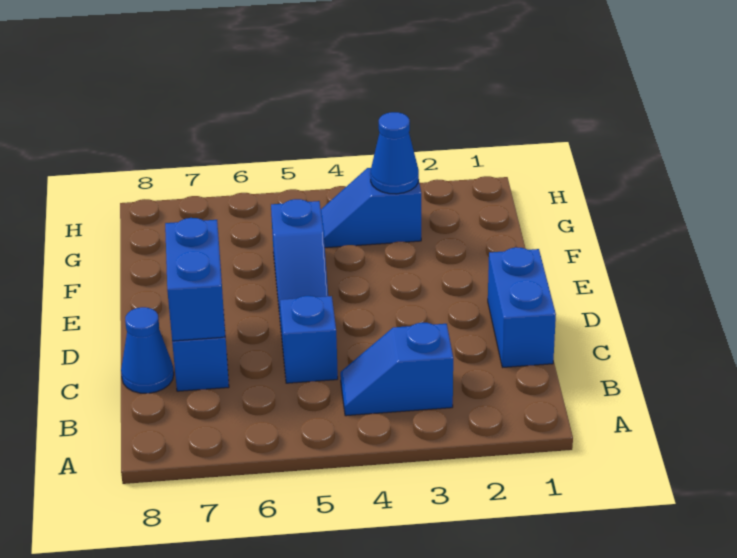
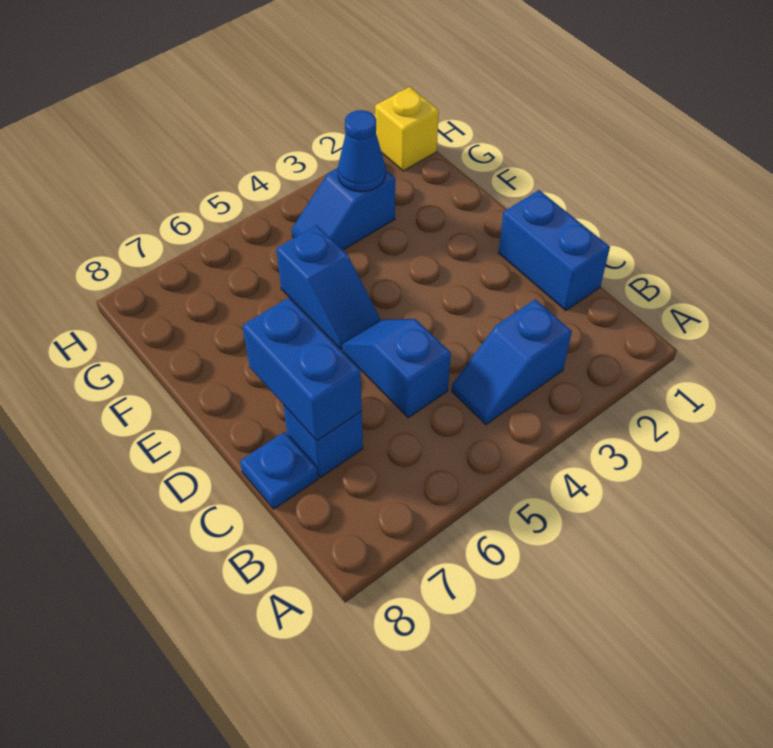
blue 1x1 cone [121,307,174,393] -> blue 1x1 plate [240,432,318,509]
none -> yellow 1x1 brick [375,87,439,171]

